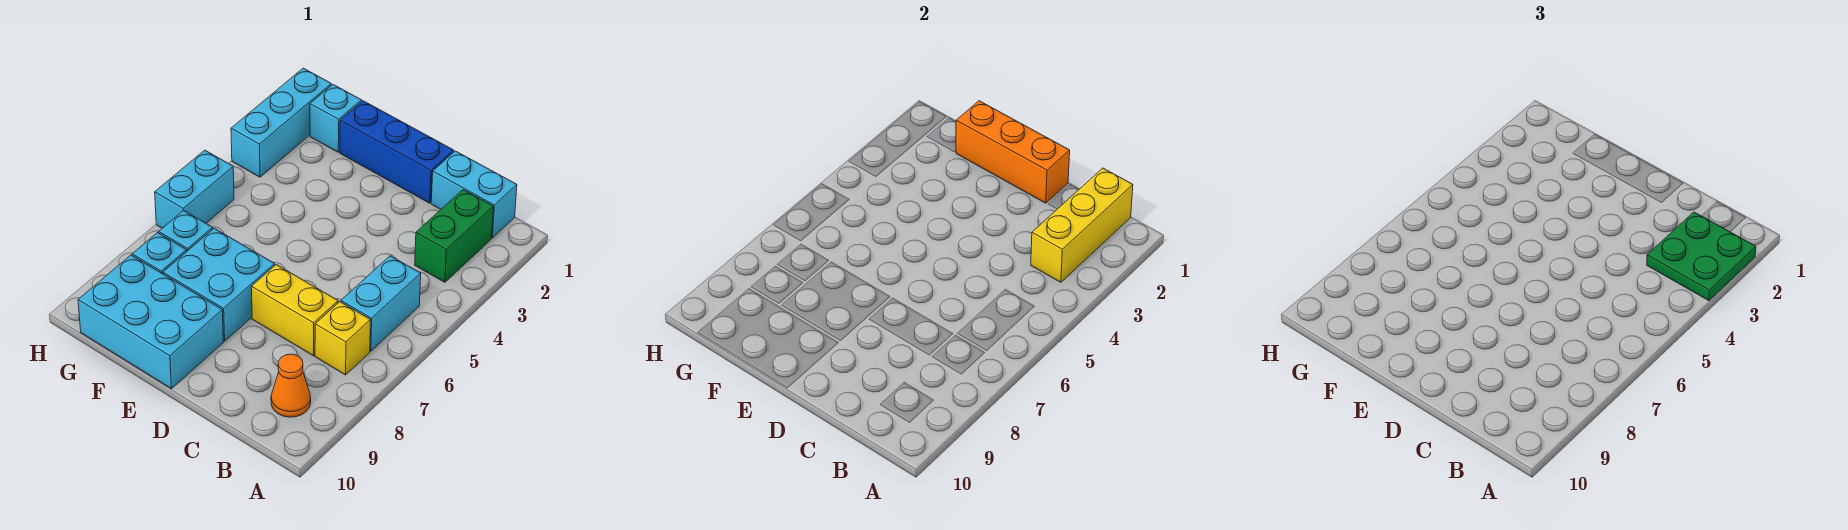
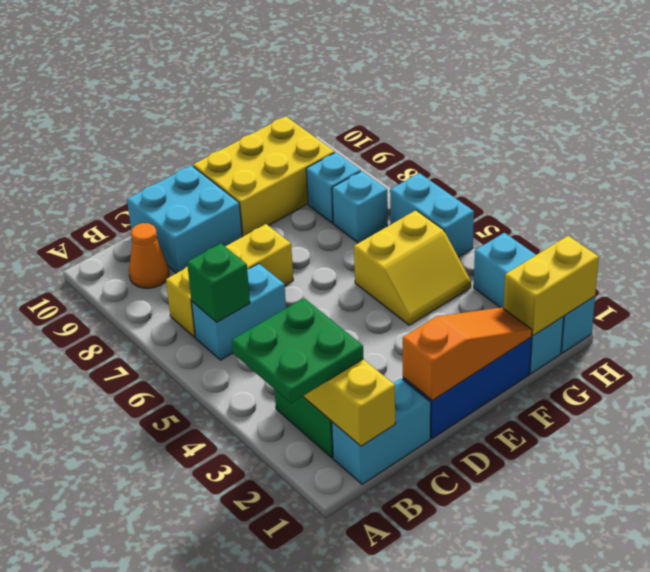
cyan 1x2 brick [341,256,421,351] -> cyan 1x2 brick turned to [192,264,286,360]
none -> green 1x1 brick [187,244,250,322]
orange 1x3 brick [956,101,1070,203] -> orange 1x3 slope [403,307,532,400]
cyan 2x2 brick [163,228,275,341] -> cyan 2x2 brick moved to [127,165,242,273]
cyan 2x3 brick [78,255,223,389] -> yellow 2x3 brick [193,116,335,237]
none -> yellow 2x2 slope [354,210,471,325]
none -> yellow 1x2 brick [504,236,599,335]

